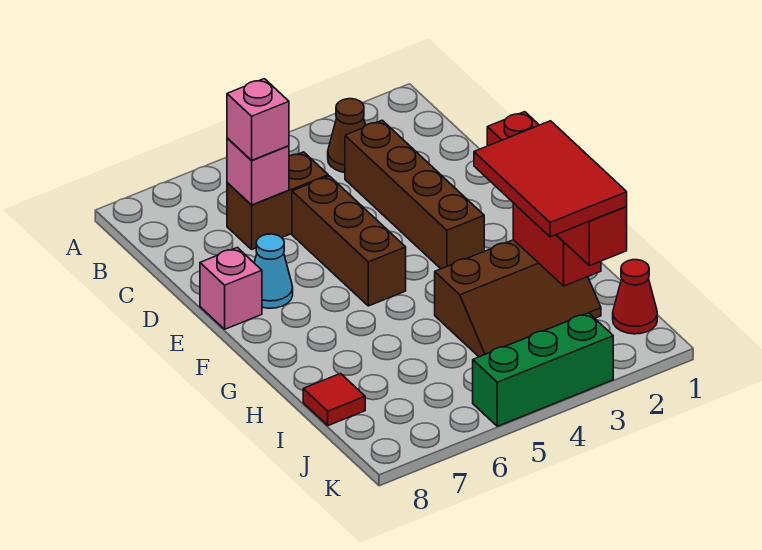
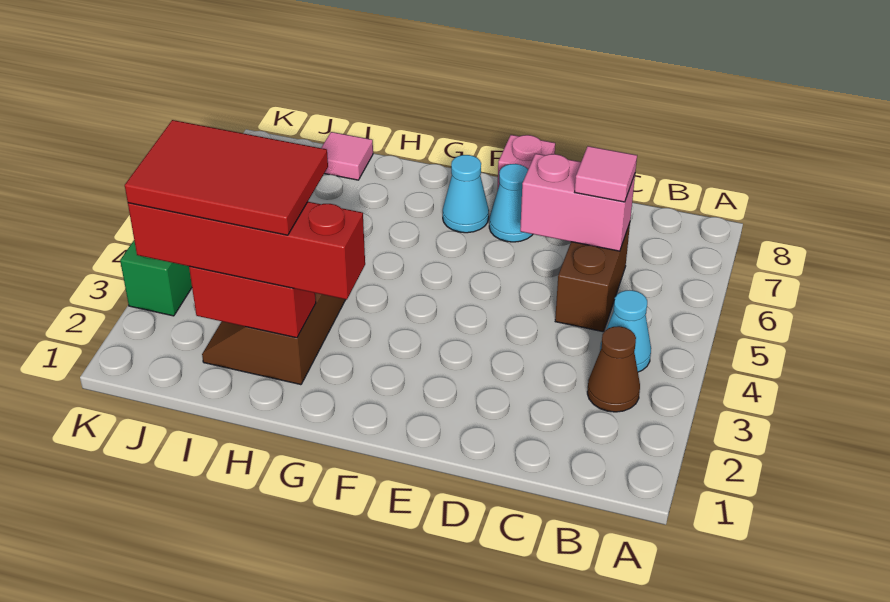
none -> cyan 1x1 cone [600,290,651,372]
brown 1x4 brick [345,120,484,269] -> none
pink 1x1 brick [227,138,289,205] -> pink 1x2 brick [520,154,635,251]
pink 1x1 brick [227,79,289,160] -> pink 1x1 tile [575,146,637,202]
brown 1x3 brick [292,176,406,306] -> none
none -> cyan 1x1 cone [443,155,489,233]
red 1x1 tile [303,374,365,426] -> pink 1x1 tile [321,132,373,180]
red 1x1 cone [613,260,657,334] -> none

